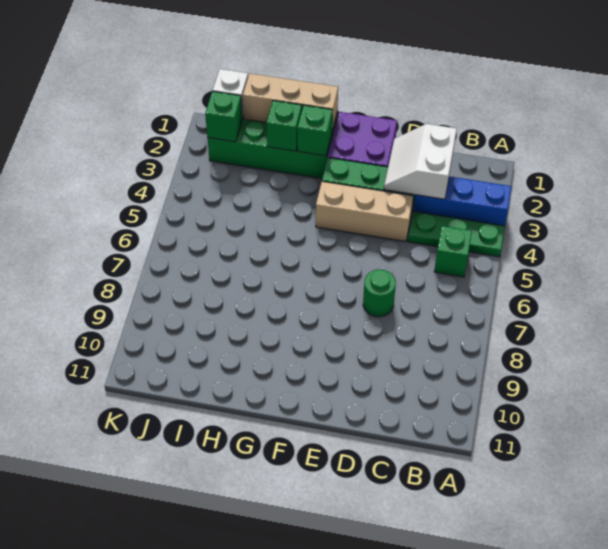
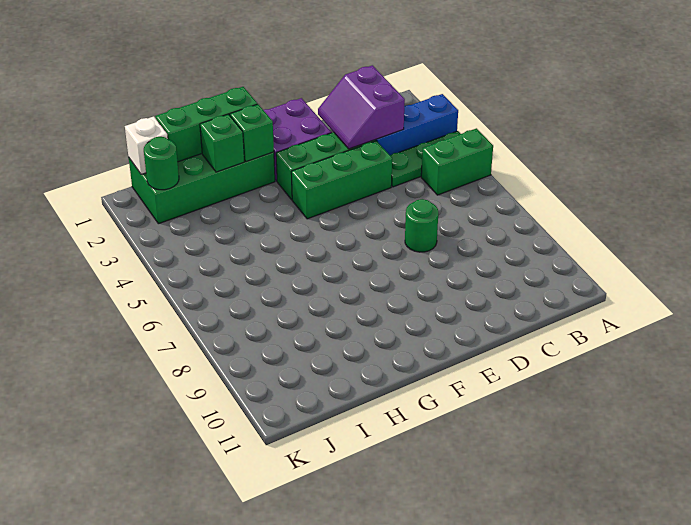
green 1x1 brick [434,226,472,277] -> green 1x2 brick [421,128,493,195]
white 2x2 slope [384,124,457,199] -> purple 2x2 slope [318,65,405,149]
tan 1x3 brick [316,181,413,242] -> green 1x3 brick [291,141,392,219]
tan 1x3 brick [243,73,338,131] -> green 1x3 brick [155,87,257,162]
green 1x1 brick [205,91,242,142] -> green 1x1 round brick [144,137,179,190]

